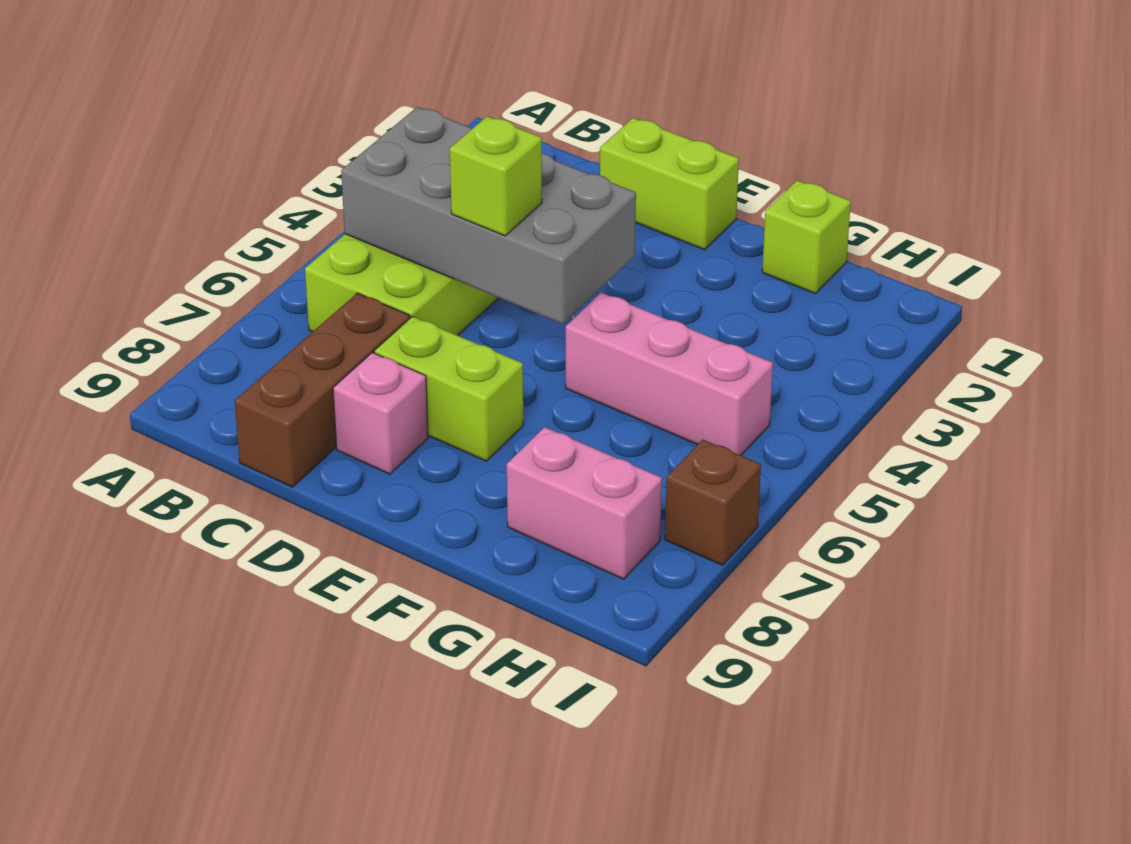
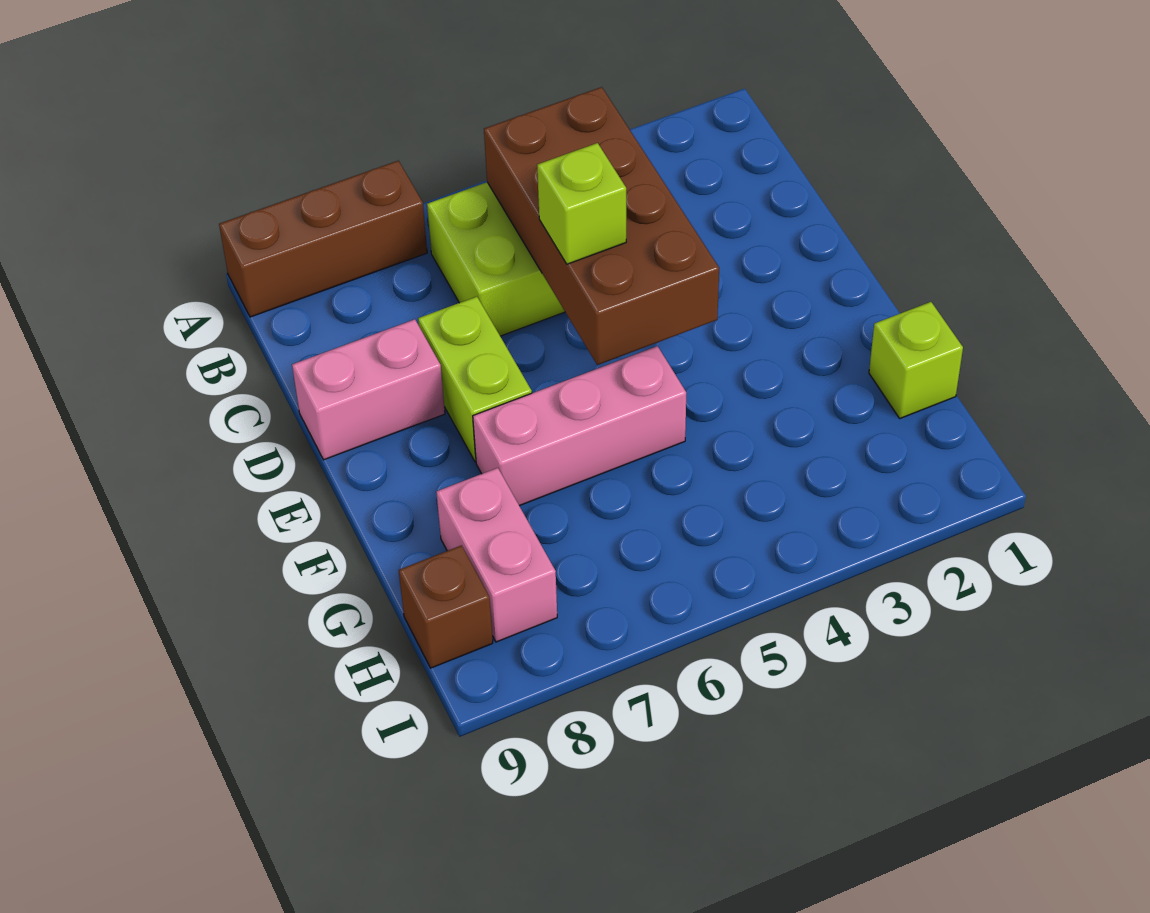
grey 2x4 brick [341,107,636,324] -> brown 2x4 brick [484,87,719,365]
brown 1x3 brick [235,293,410,487] -> brown 1x3 brick moved to [219,161,427,317]
lime 1x2 brick [600,118,739,250] -> none
pink 1x1 brick [333,353,428,474] -> pink 1x2 brick [292,319,445,460]
pink 1x3 brick [566,293,773,455] -> pink 1x3 brick turned to [473,346,686,506]
brown 1x1 brick [665,440,761,565] -> brown 1x1 brick moved to [399,545,493,668]

